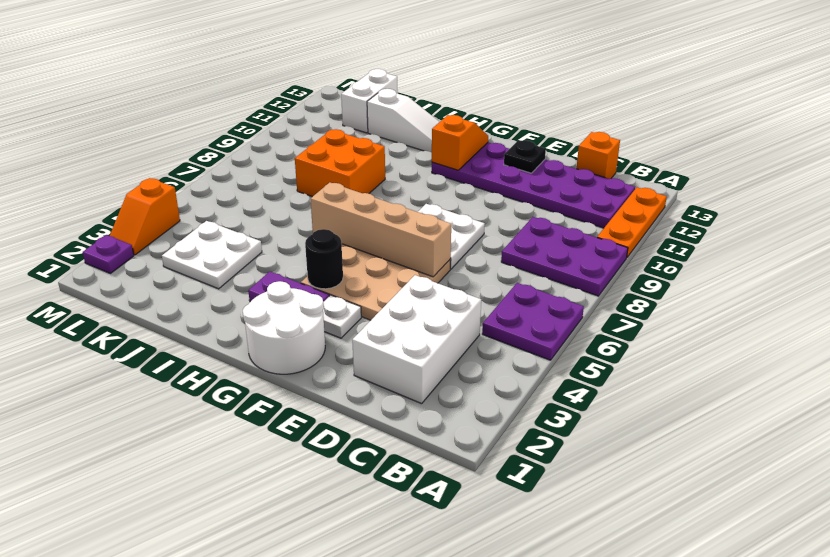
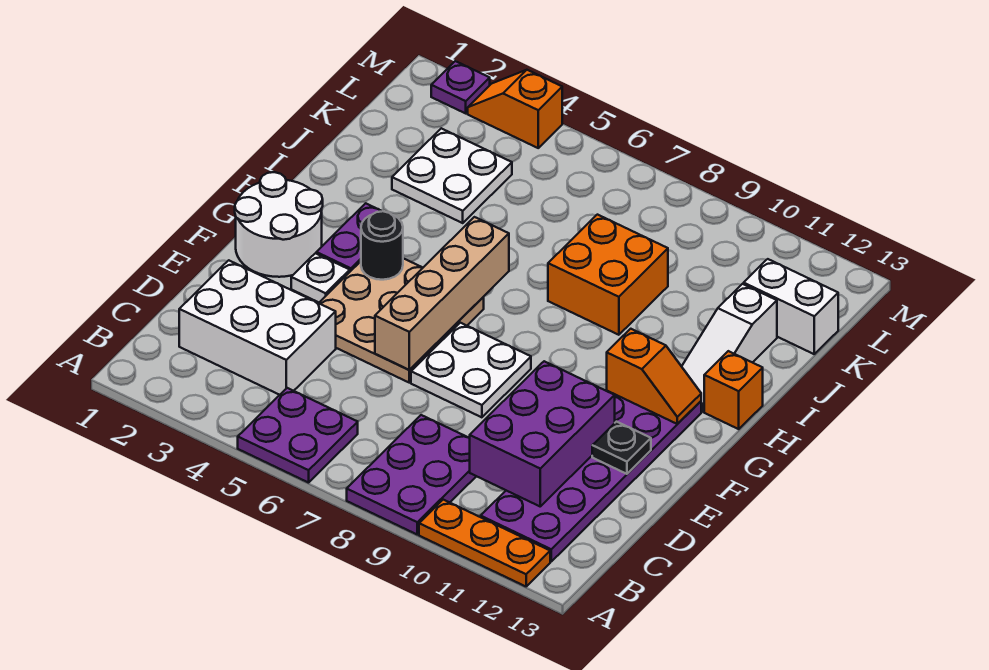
none -> purple 2x3 brick [470,361,615,506]
orange 1x1 brick [576,132,620,179] -> orange 1x1 brick moved to [704,351,763,429]

